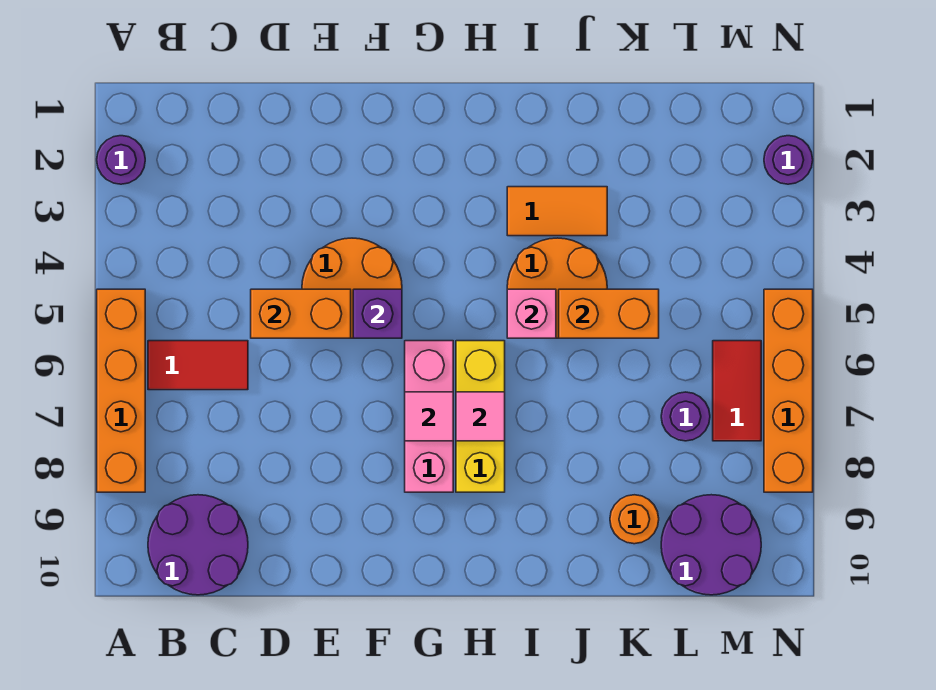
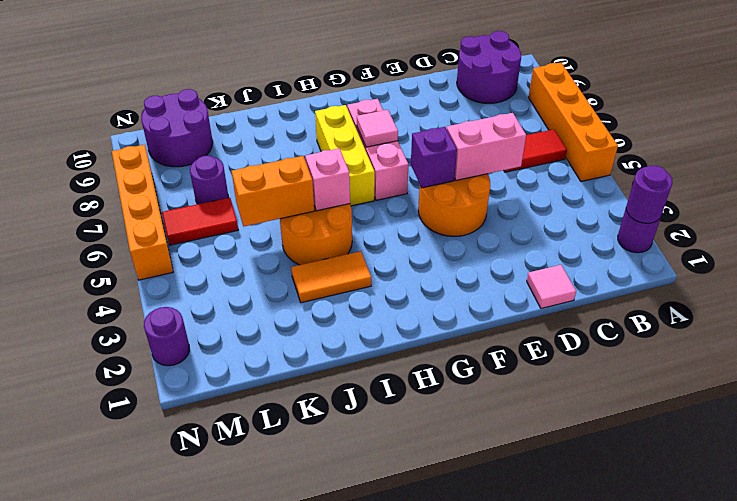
none -> purple 1x1 round brick [626,166,672,223]
orange 1x2 brick [251,289,351,338] -> pink 1x2 brick [447,113,526,180]
pink 1x1 tile [456,392,505,441] -> pink 1x1 tile moved to [527,265,576,308]
orange 1x1 round brick [610,495,659,544] -> none
red 1x2 tile [713,341,761,441] -> red 1x2 tile turned to [162,198,238,245]

